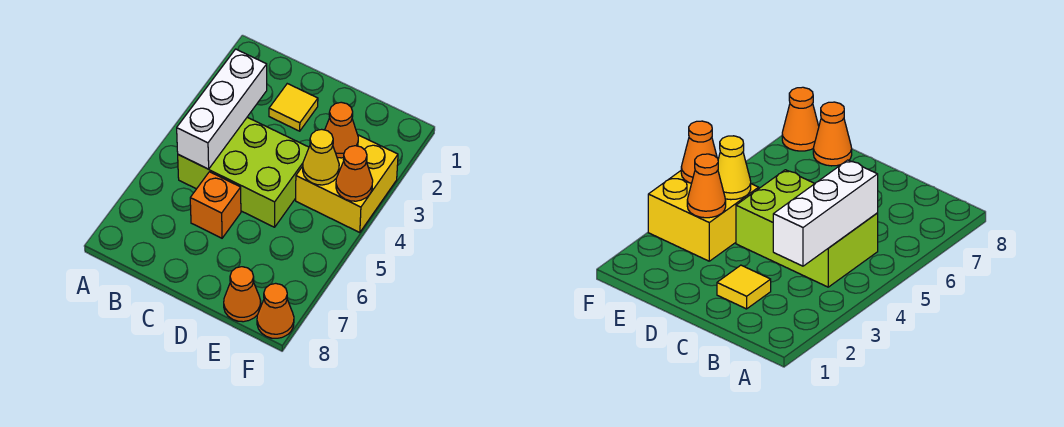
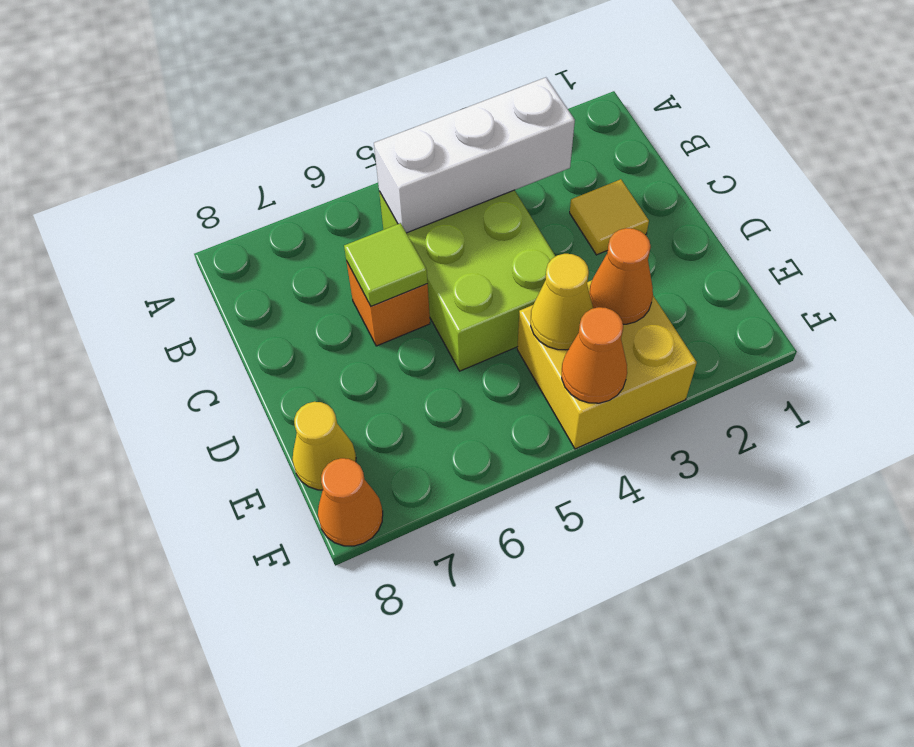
none -> lime 1x1 tile [344,223,428,306]
orange 1x1 cone [224,267,261,322] -> yellow 1x1 cone [292,402,356,490]

